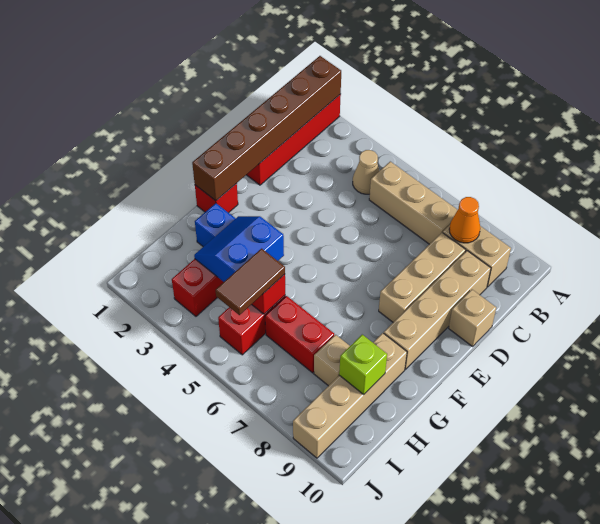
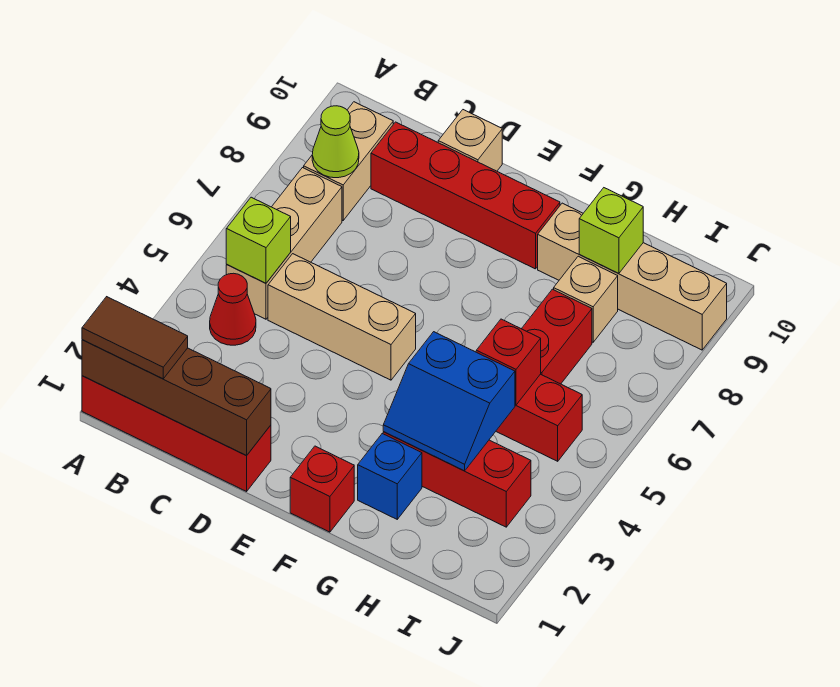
brown 1x6 brick [192,56,341,201] -> brown 1x4 brick [82,340,271,456]
tan 1x1 cone [353,150,379,194] -> red 1x1 cone [210,273,256,345]
none -> lime 1x1 brick [226,197,291,283]
orange 1x1 cone [449,197,480,243] -> lime 1x1 cone [312,106,359,178]
tan 1x3 brick [379,233,466,322] -> tan 1x3 brick moved to [268,254,416,380]
tan 1x4 brick [384,251,491,369] -> red 1x4 brick [371,122,560,269]
brown 1x2 tile [216,249,285,315] -> brown 1x2 tile moved to [82,297,188,379]

